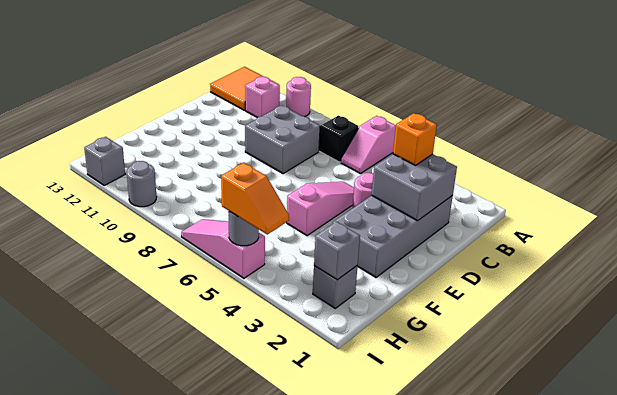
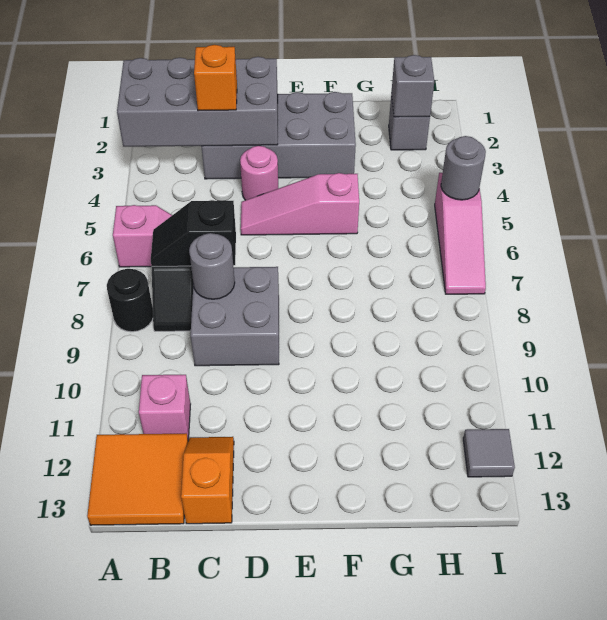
none -> black 1x1 round brick [107,269,153,332]
pink 1x1 round brick [286,77,311,117] -> none
none -> black 1x2 slope [151,200,236,266]
grey 2x2 brick [372,154,457,221] -> grey 2x4 brick [117,57,278,147]
orange 1x2 slope [221,163,289,234] -> orange 1x2 slope moved to [181,437,234,524]
grey 1x1 round brick [127,161,156,207] -> grey 1x1 round brick moved to [189,233,235,299]
grey 1x1 brick [84,137,125,185] -> grey 1x1 tile [463,429,515,477]

